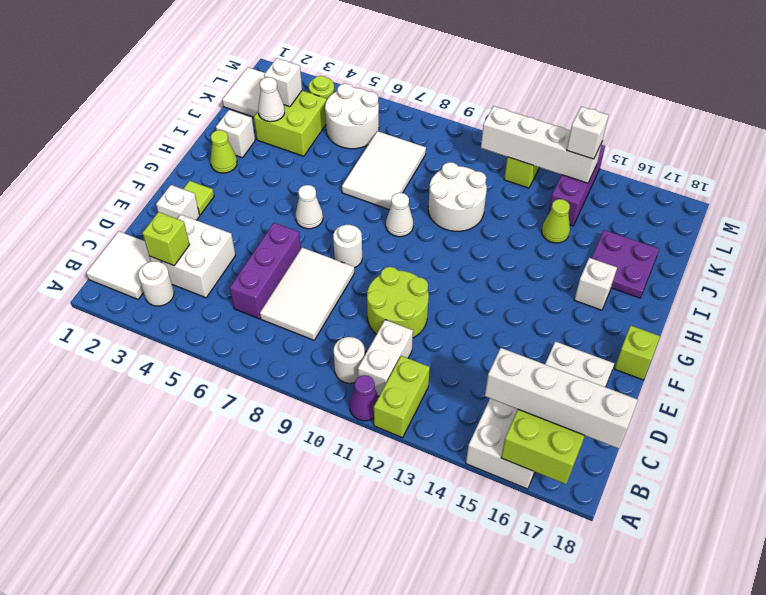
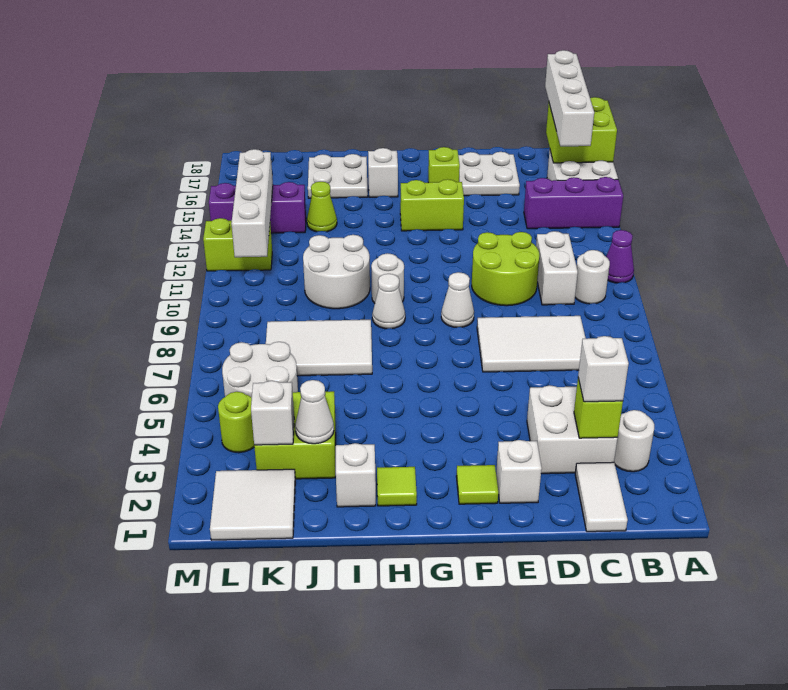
lime 1x2 brick [374,356,430,438] -> lime 1x2 brick moved to [400,179,464,231]
white 2x2 tile [86,231,151,299] -> white 1x2 tile [575,462,628,532]
white 1x2 brick [358,320,413,396] -> white 1x2 brick turned to [536,231,578,305]
purple 1x3 brick [230,223,301,319] -> purple 1x3 brick moved to [524,177,623,229]
white 1x1 round brick [333,225,362,268] -> white 1x1 round brick moved to [371,253,404,303]
lime 1x1 brick [615,326,660,380] -> lime 1x1 brick moved to [428,147,460,183]
white 1x1 cone [296,185,323,229] -> white 1x1 cone moved to [441,272,474,327]
lime 1x1 cone [210,130,237,173] -> lime 1x1 tile [377,467,417,506]
purple 2x2 plate [592,230,659,298] -> white 2x2 plate [308,154,368,198]
white 1x1 brick [567,106,609,159] -> white 1x1 brick moved to [578,336,629,402]

